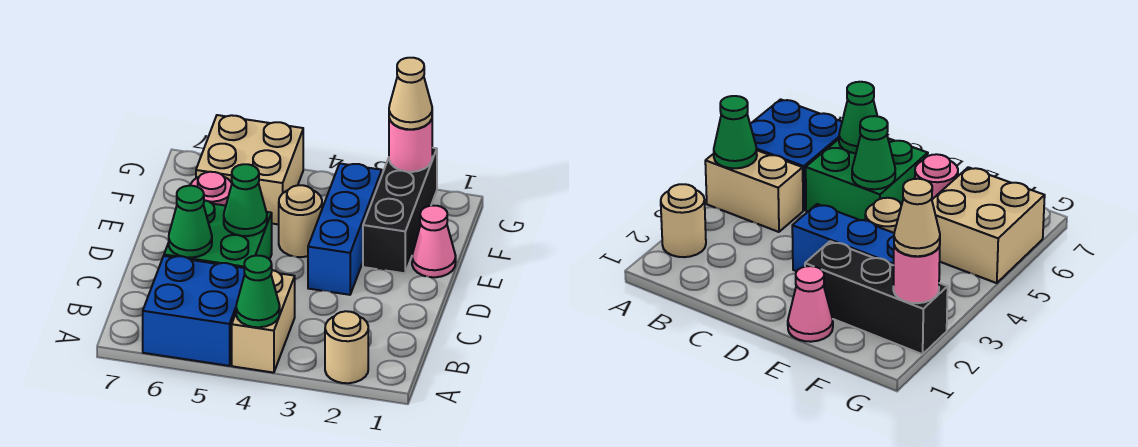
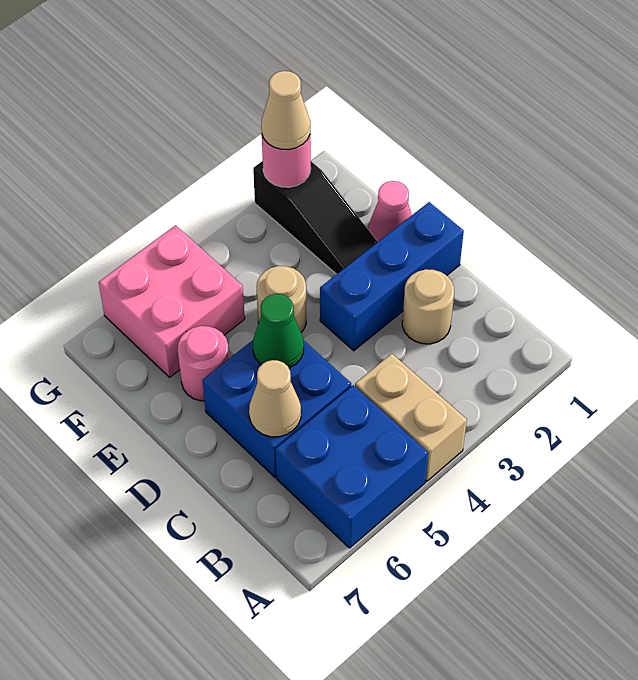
tan 1x1 round brick [325,311,368,383] -> tan 1x1 round brick moved to [402,269,454,344]
green 1x1 cone [236,255,280,327] -> none
green 2x2 brick [164,200,272,268] -> blue 2x2 brick [202,340,351,477]
green 1x1 cone [169,186,212,258] -> tan 1x1 cone [249,360,301,437]
blue 1x3 brick [308,164,382,295] -> blue 1x3 brick turned to [320,202,464,351]
black 1x3 brick [363,148,437,273] -> black 1x3 slope [253,161,377,274]
tan 2x2 brick [196,115,303,224] -> pink 2x2 brick [99,225,245,377]

